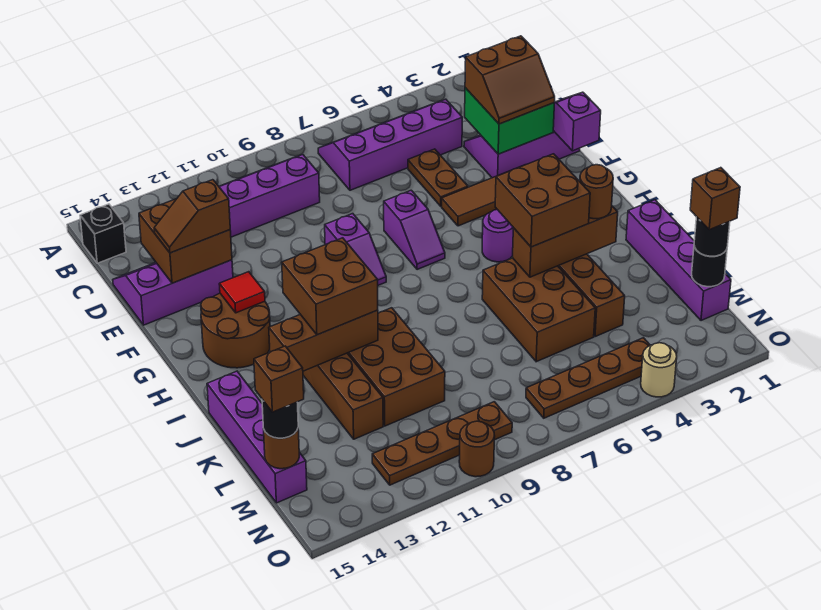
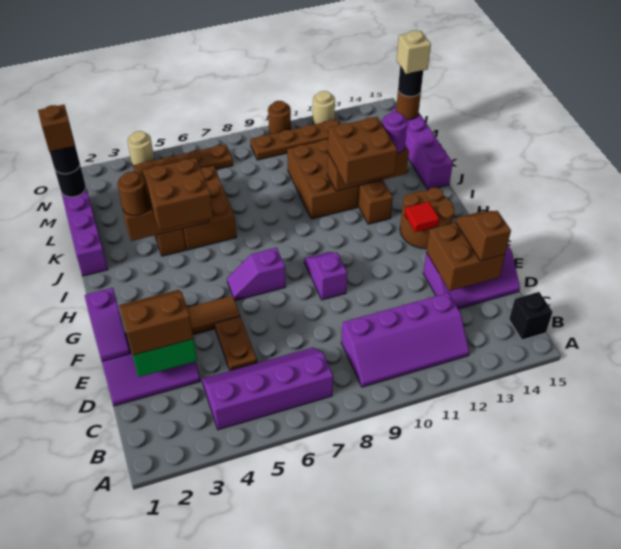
purple 2x4 slope [318,99,462,190] -> purple 2x4 slope turned to [202,347,333,430]
brown 1x2 slope [154,180,230,253] -> brown 1x2 slope turned to [456,211,511,261]
purple 1x2 slope [384,190,445,270] -> purple 1x2 slope turned to [227,248,286,301]
purple 1x1 round brick [482,210,513,262] -> purple 1x1 round brick moved to [382,112,408,154]
brown 1x1 brick [254,346,304,412] -> tan 1x1 brick [397,31,431,74]
none -> tan 1x1 round brick [313,91,335,124]

